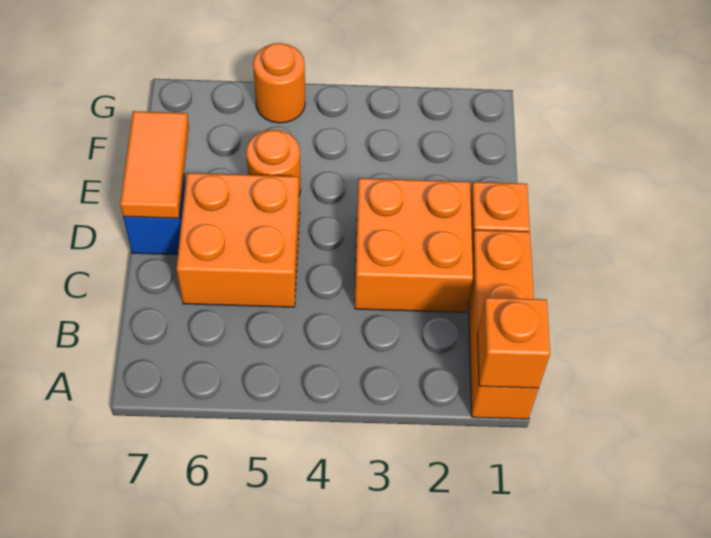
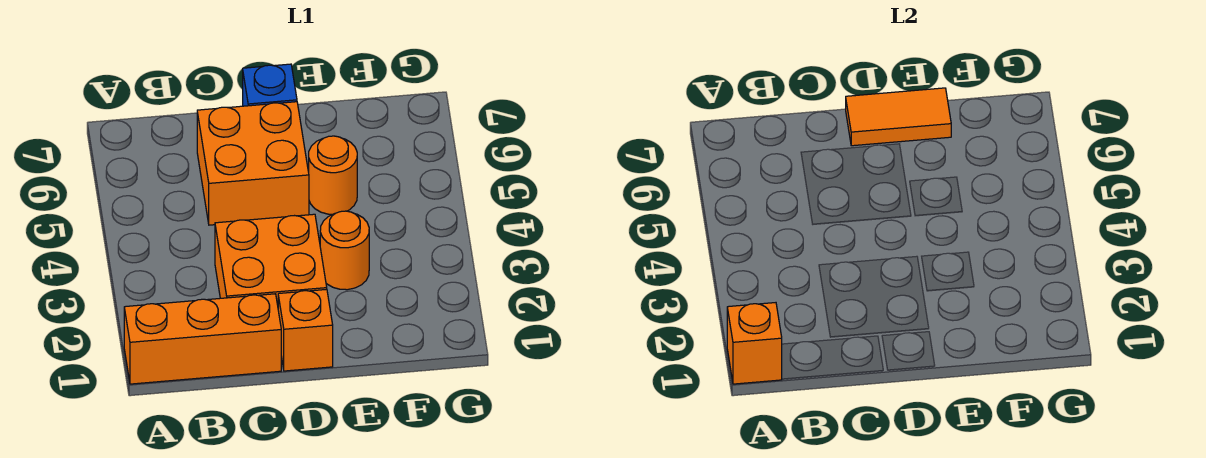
orange 1x1 round brick [253,43,305,123] -> orange 1x1 round brick moved to [320,211,369,290]

